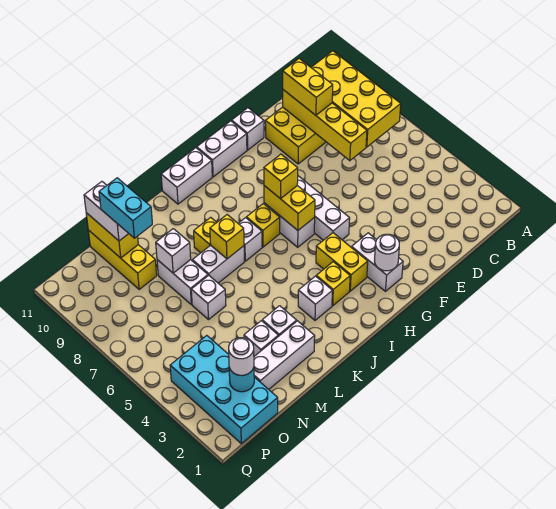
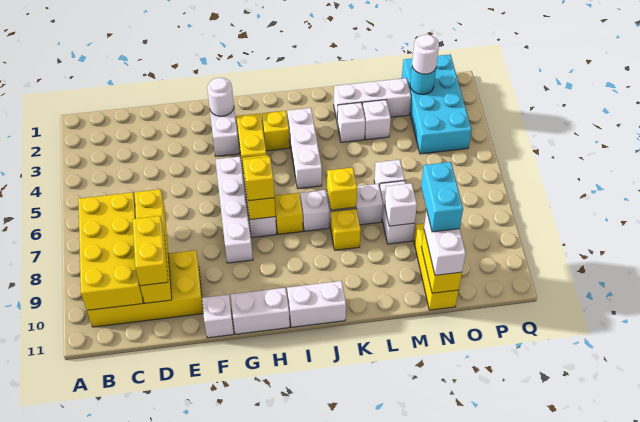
white 1x1 brick [298,276,332,320] -> white 1x3 brick [287,108,322,189]

